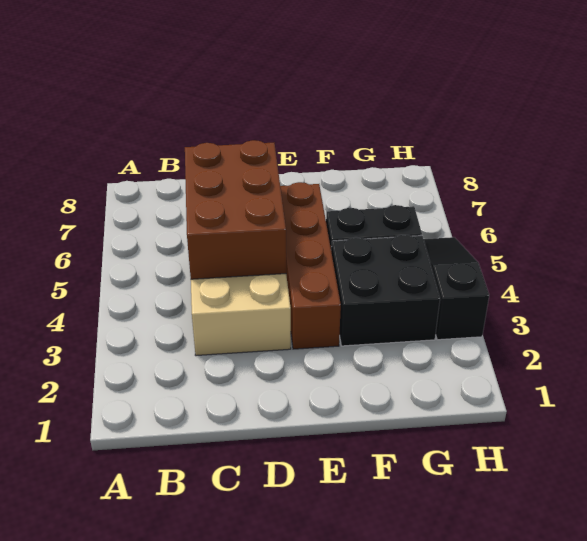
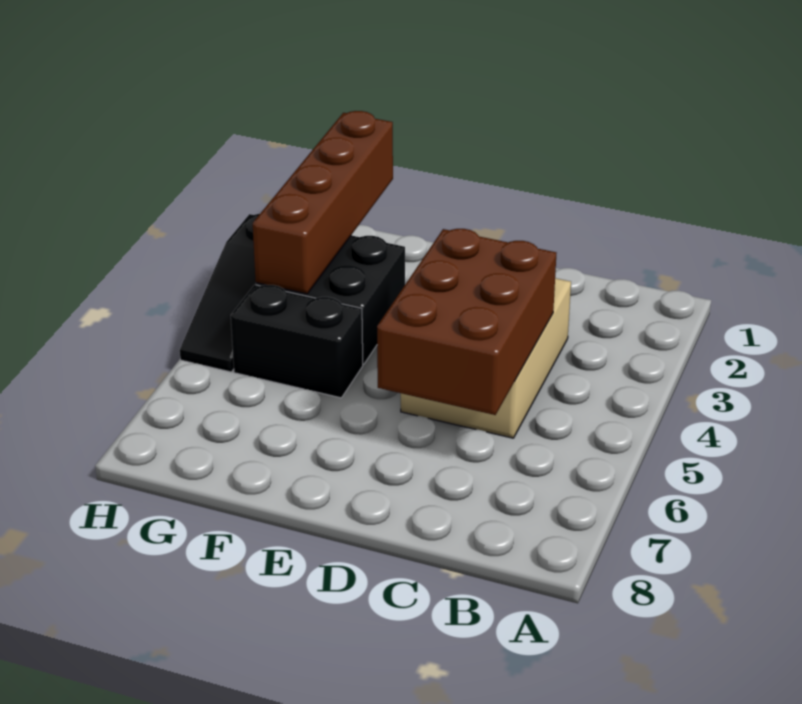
brown 1x4 brick [280,182,341,349] -> brown 1x4 brick moved to [253,111,393,294]

